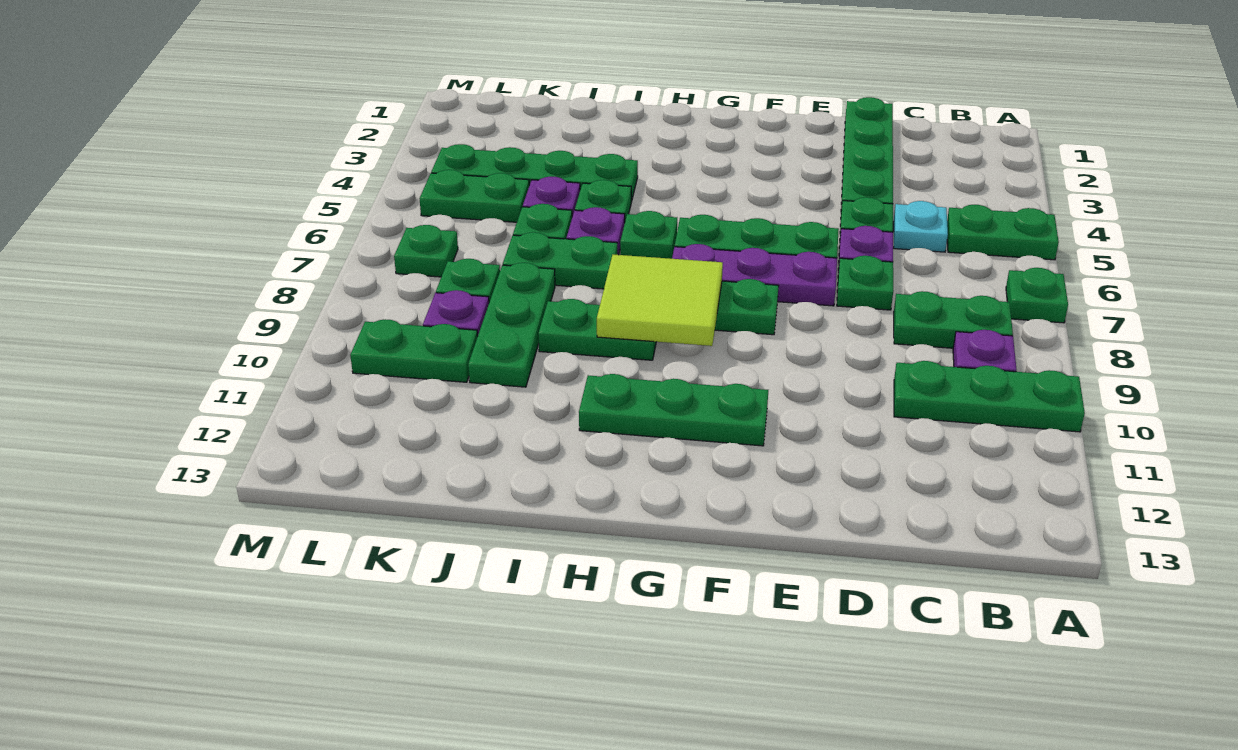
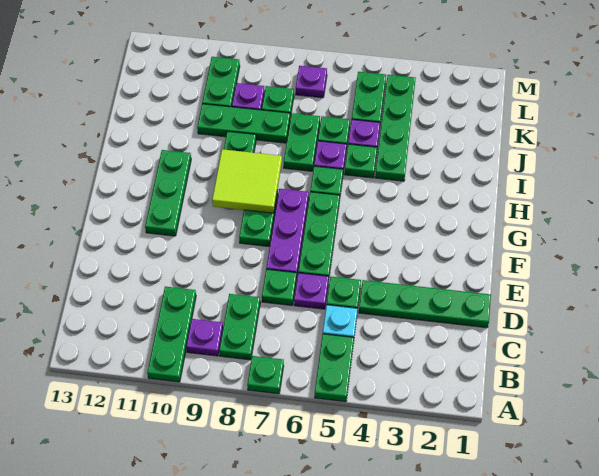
green 1x1 plate [394,225,458,277] -> purple 1x1 plate [296,66,327,98]

